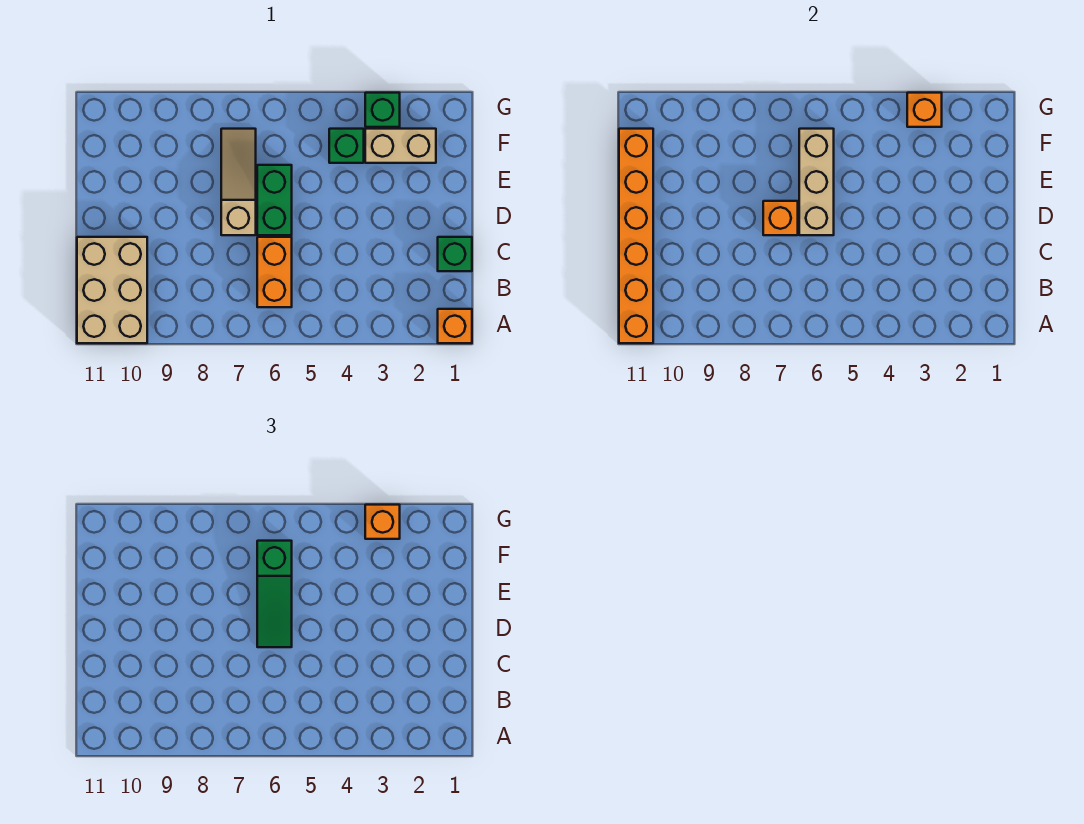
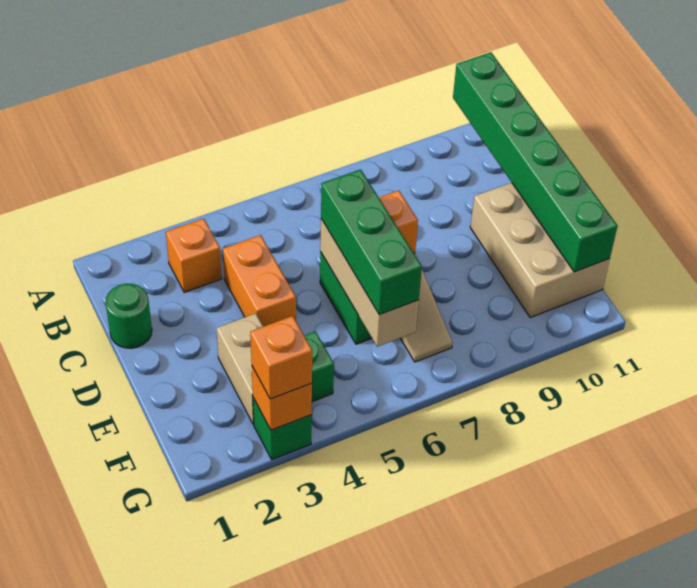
orange 1x1 brick [438,309,472,343] -> orange 1x1 brick moved to [166,219,222,292]
tan 2x3 brick [77,237,147,343] -> tan 2x3 brick moved to [470,183,610,318]
orange 1x6 brick [619,129,653,343] -> green 1x6 brick [453,52,618,272]
orange 1x2 brick [257,237,292,307] -> orange 1x2 brick moved to [223,235,296,327]
green 1x1 brick [438,237,472,271] -> green 1x1 round brick [106,284,152,348]
green 1x3 slope [257,541,292,647] -> green 1x3 brick [321,169,422,315]
tan 1x2 brick [365,129,436,163] -> tan 1x2 brick turned to [217,313,263,424]

